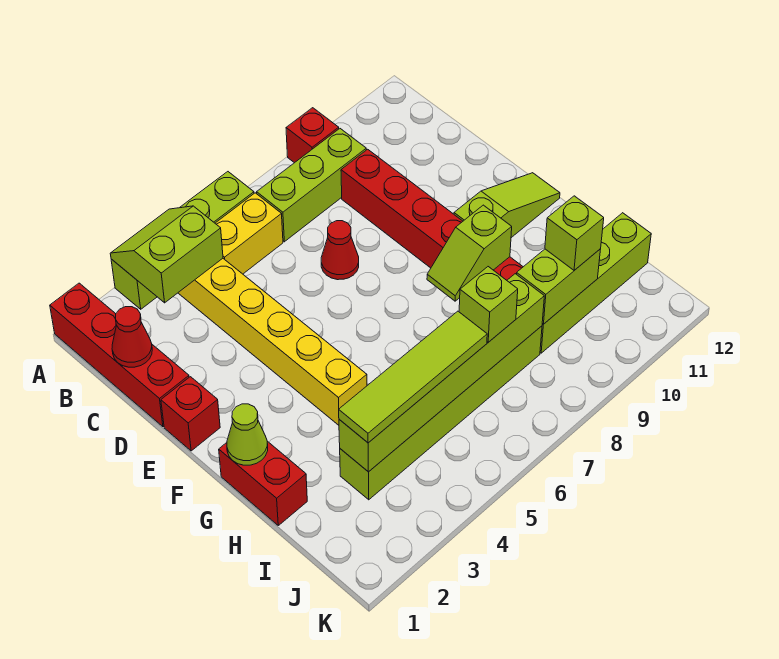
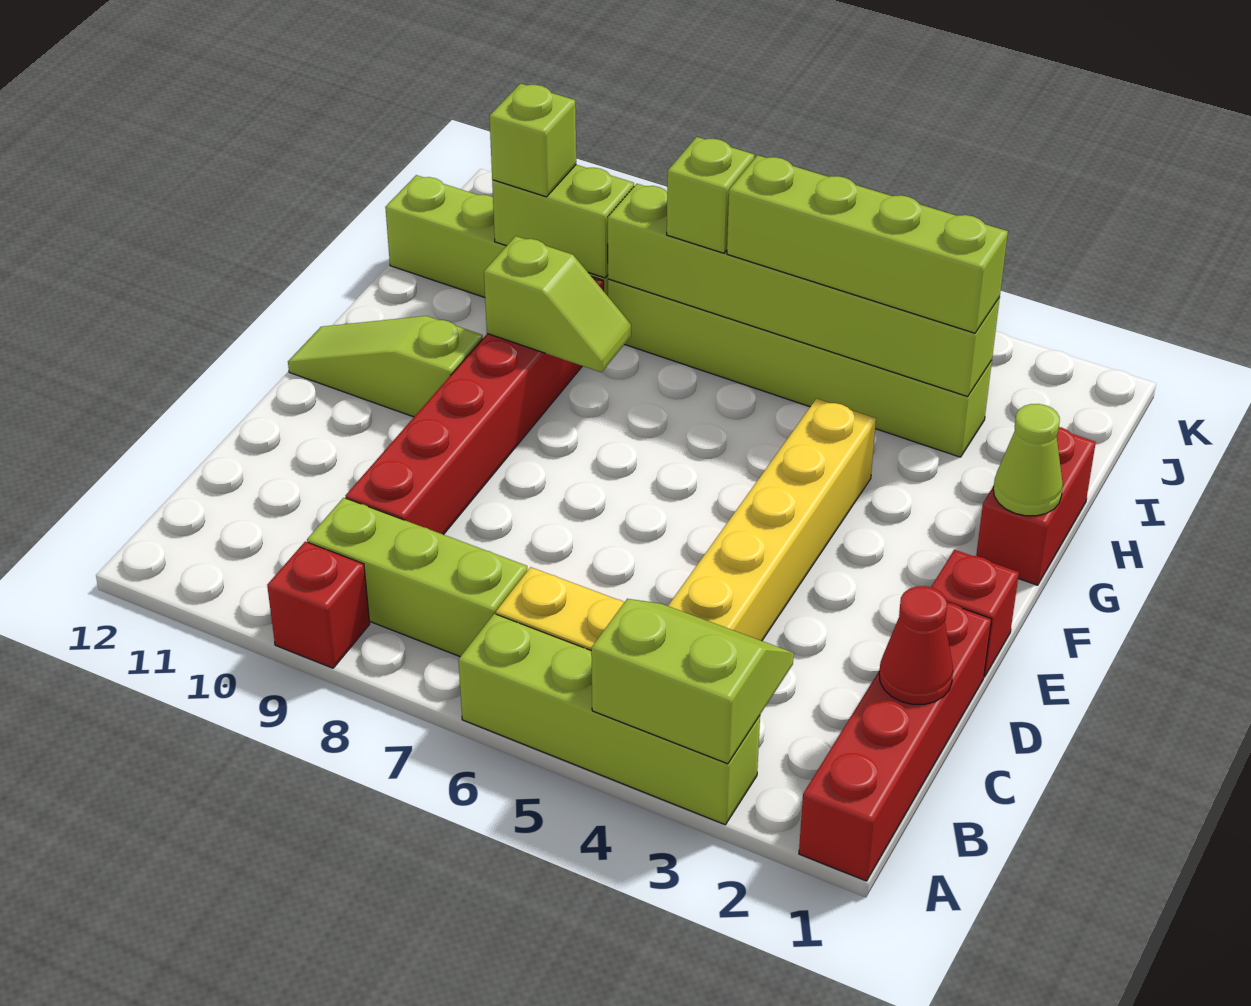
lime 2x2 slope [110,206,223,303] -> lime 2x2 slope turned to [591,599,794,764]
red 1x1 cone [321,221,359,280] -> none
lime 1x4 tile [339,311,487,443] -> lime 1x4 brick [727,155,1008,333]

